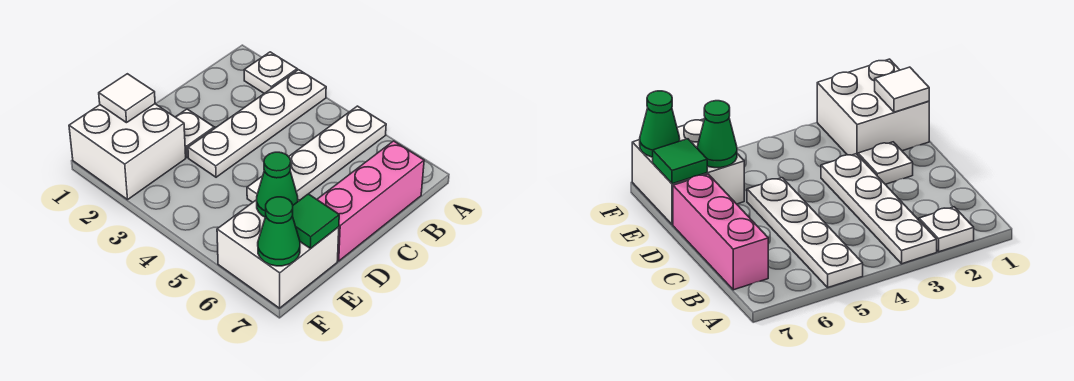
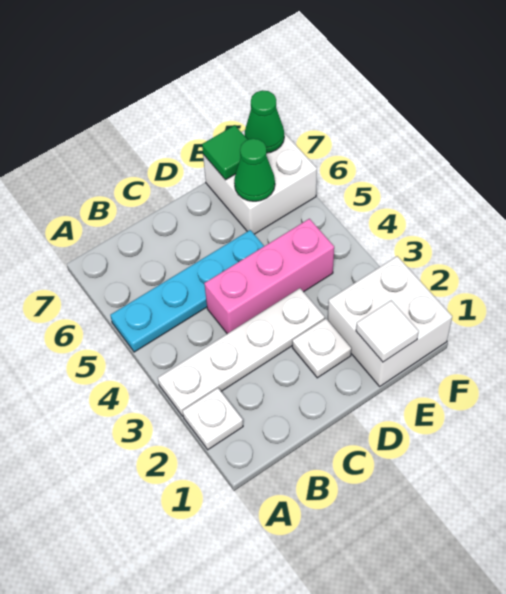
white 1x4 plate [247,106,386,202] -> cyan 1x4 plate [110,230,264,352]
pink 1x3 brick [317,141,424,261] -> pink 1x3 brick moved to [204,219,334,334]

